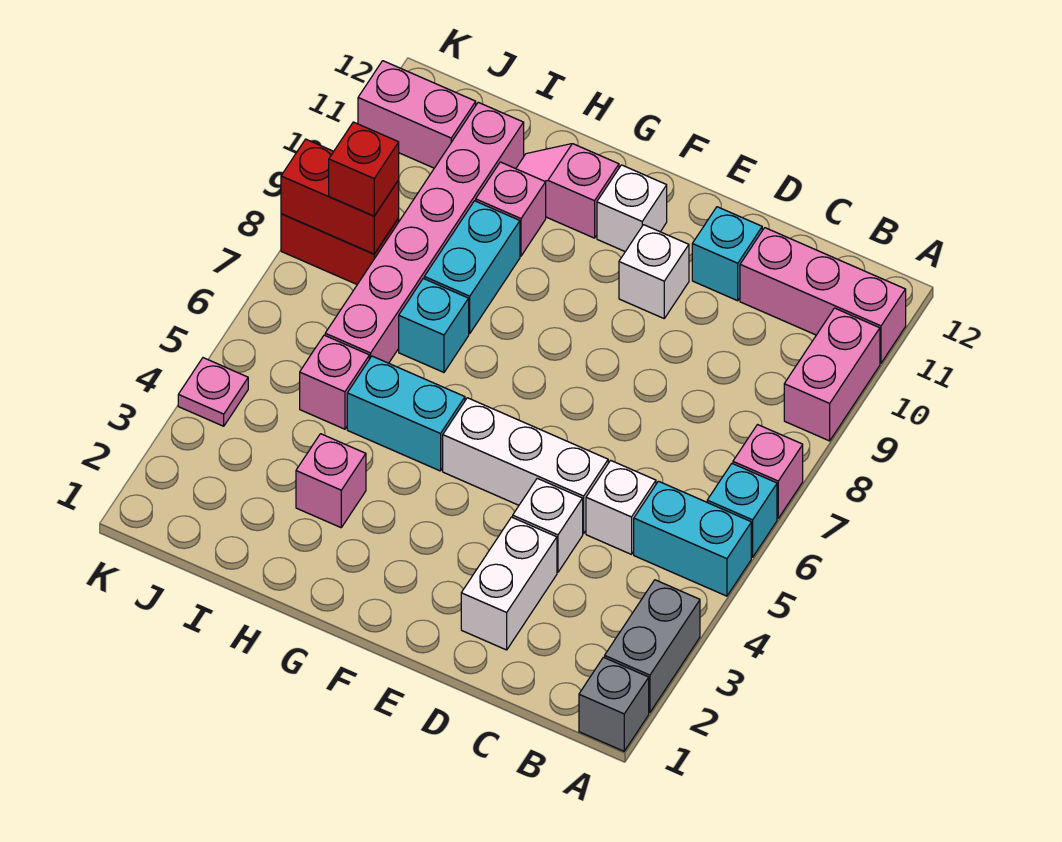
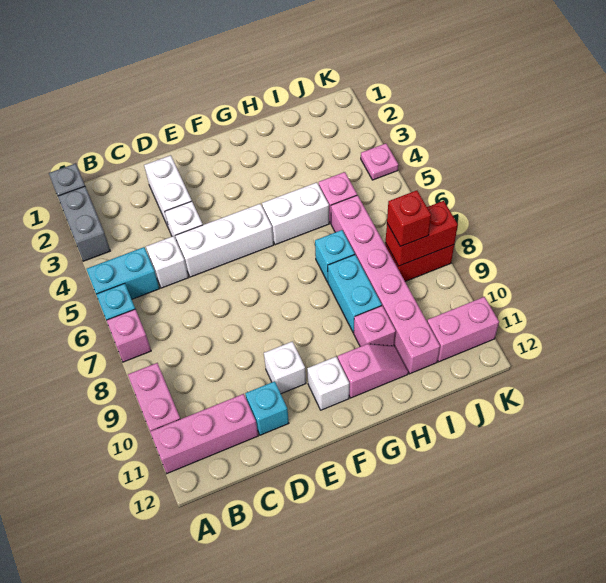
cyan 1x2 brick [347,356,465,471] -> white 1x2 brick [262,183,329,245]
pink 1x1 brick [296,434,366,528] -> none

